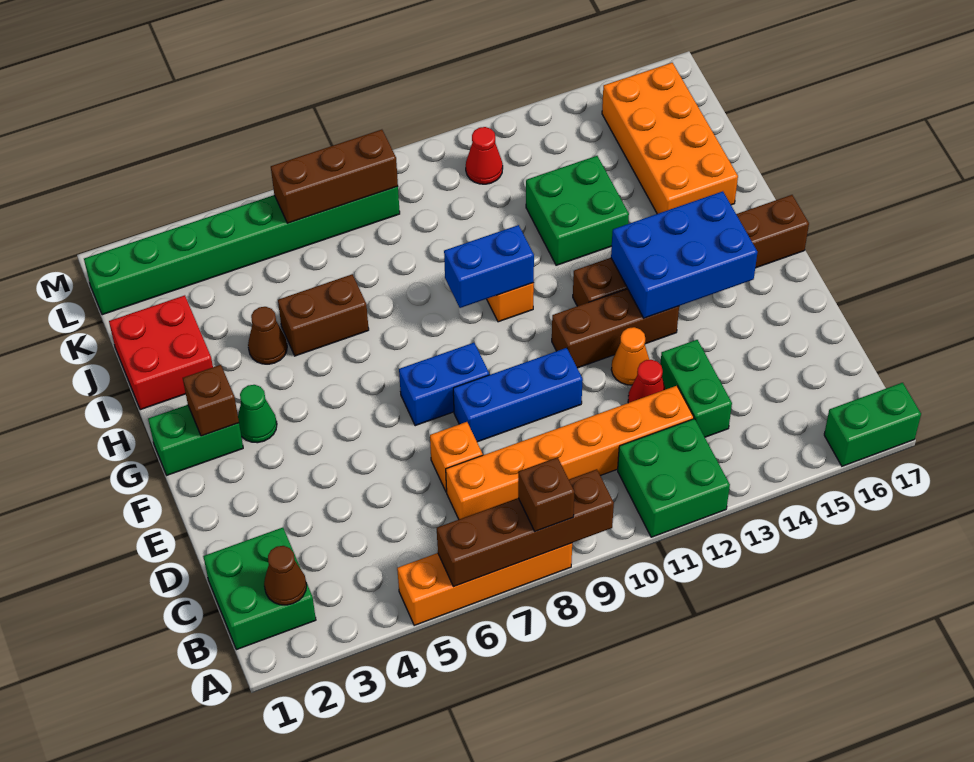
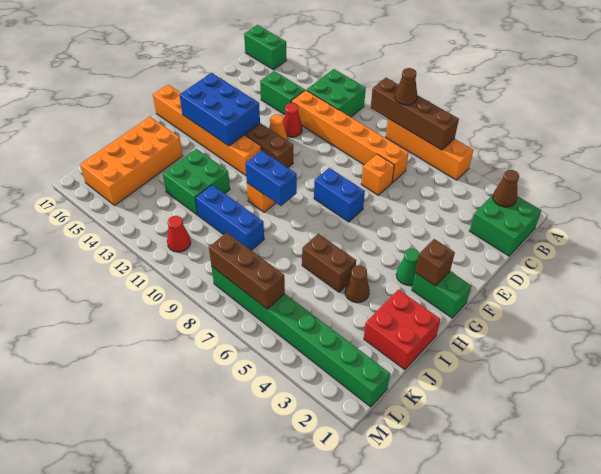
brown 1x1 brick [518,457,574,531] -> brown 1x1 cone [395,68,417,105]
green 1x2 brick [660,340,732,437] -> green 1x2 brick turned to [260,71,305,115]
blue 1x3 brick [453,348,583,442] -> blue 1x3 brick moved to [196,185,264,250]
brown 1x6 brick [573,195,809,306] -> orange 1x6 brick [153,85,261,175]

